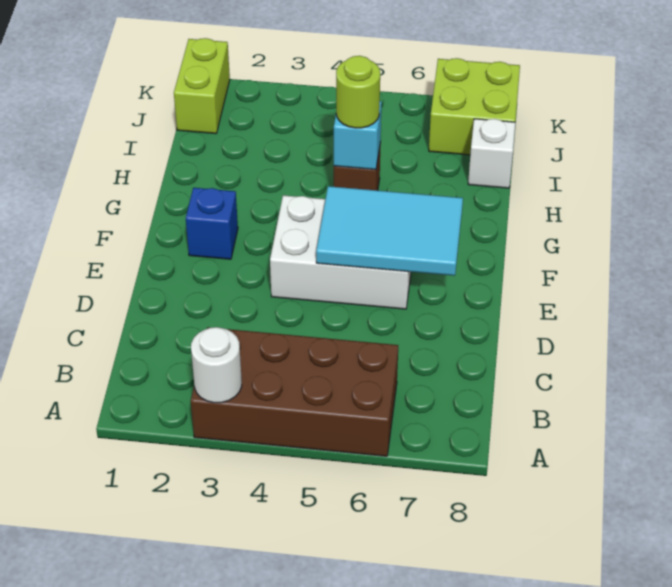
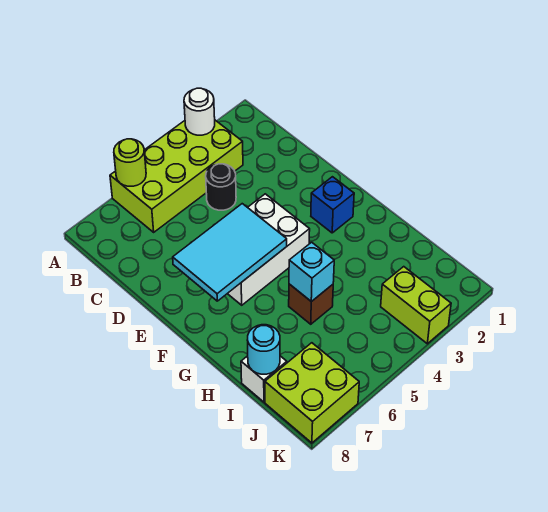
brown 2x4 brick [191,327,398,456] -> lime 2x4 brick [110,120,243,232]
none -> black 1x1 round brick [206,164,236,210]
lime 1x1 round brick [336,56,380,128] -> lime 1x1 round brick moved to [114,139,146,186]
none -> cyan 1x1 round brick [248,325,280,374]
lime 1x2 brick [174,38,230,134] -> lime 1x2 brick moved to [381,267,451,344]

